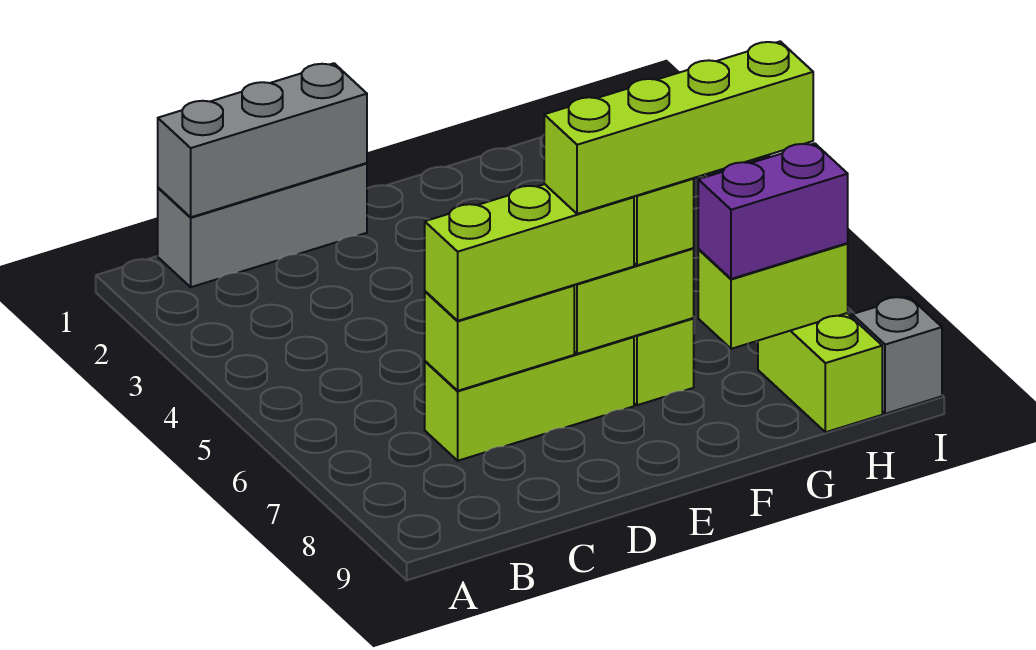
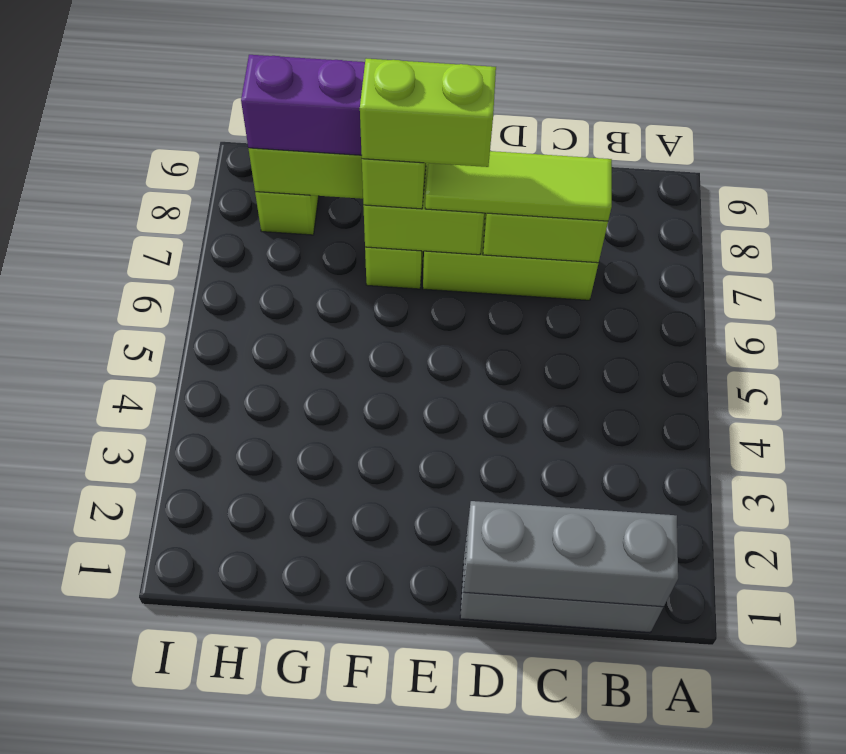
lime 1x3 brick [425,184,634,321] -> lime 1x3 tile [425,151,612,221]
lime 1x4 brick [544,41,813,214] -> lime 1x2 brick [360,59,496,167]
grey 1x1 brick [852,297,942,414] -> none

